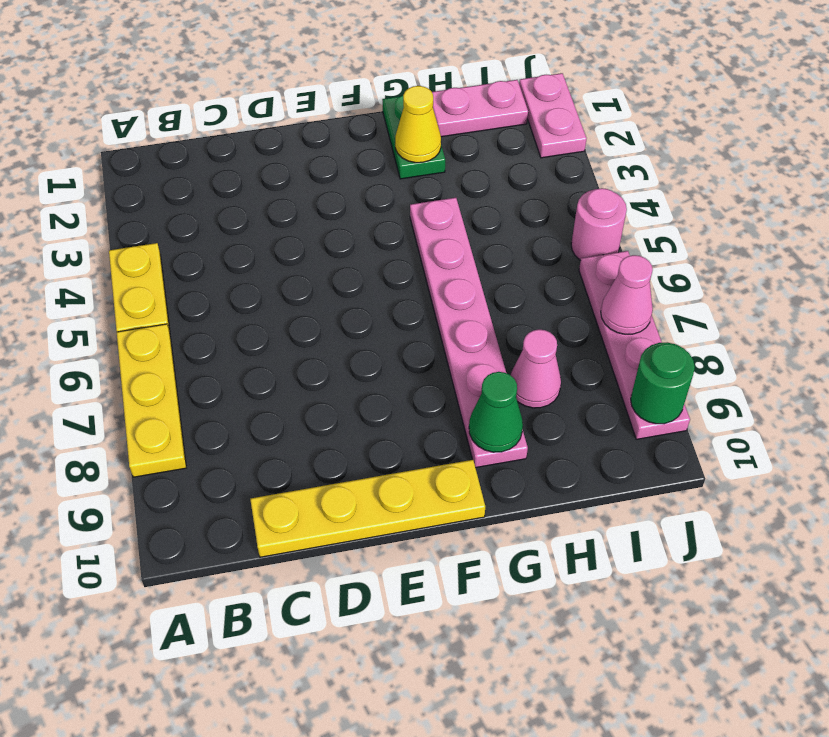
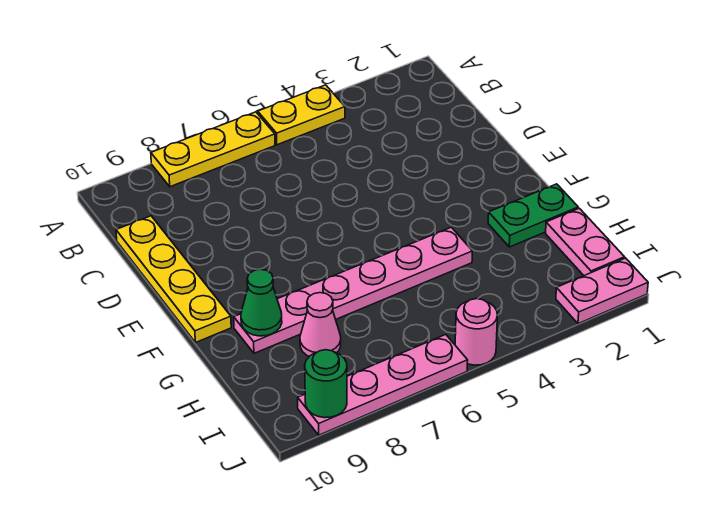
yellow 1x1 cone [395,86,441,163] -> none
pink 1x1 cone [601,255,653,334] -> none

